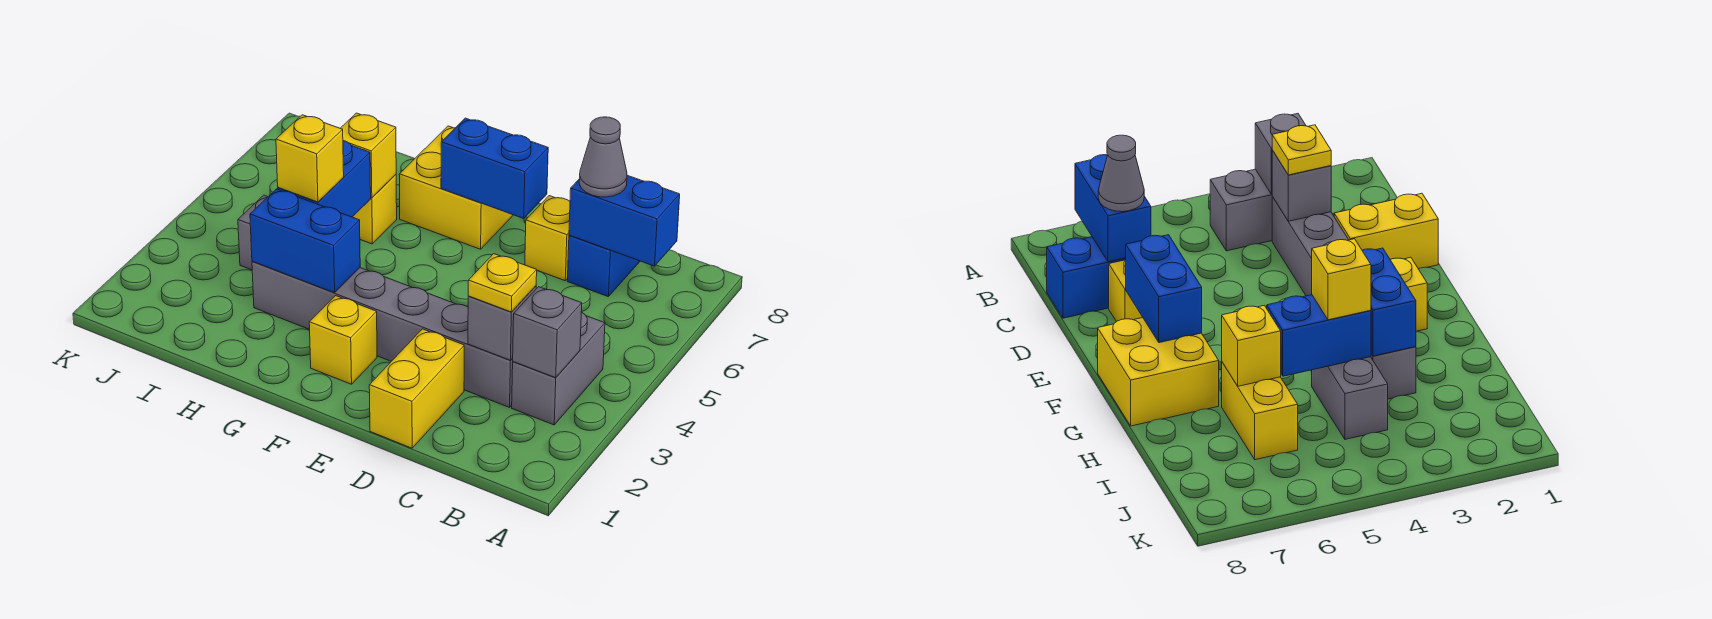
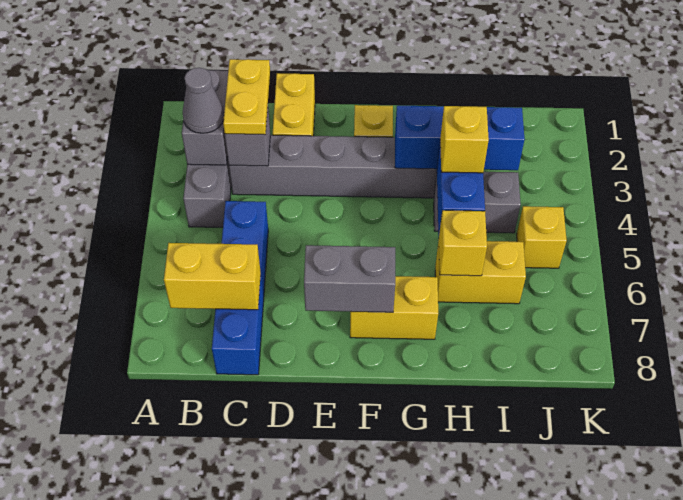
grey 1x1 brick [512,287,582,378] -> grey 1x2 brick [182,70,228,165]
blue 1x2 brick [569,175,680,266] -> yellow 1x2 brick [164,243,261,310]
yellow 1x1 plate [468,254,537,312] -> yellow 1x2 plate [223,59,270,135]
blue 1x2 brick [567,235,640,297] -> blue 1x4 brick [212,201,268,375]
grey 1x1 cone [579,117,627,197] -> grey 1x1 cone moved to [183,68,224,133]
yellow 1x1 brick [525,196,570,281] -> yellow 1x1 brick moved to [517,206,567,268]
blue 1x2 brick [441,118,548,218] -> grey 1x2 brick [304,245,395,312]
yellow 2x2 brick [399,126,513,249] -> yellow 1x2 brick [350,276,438,339]
blue 1x2 brick [250,189,360,293] -> blue 1x3 brick [395,106,525,170]

